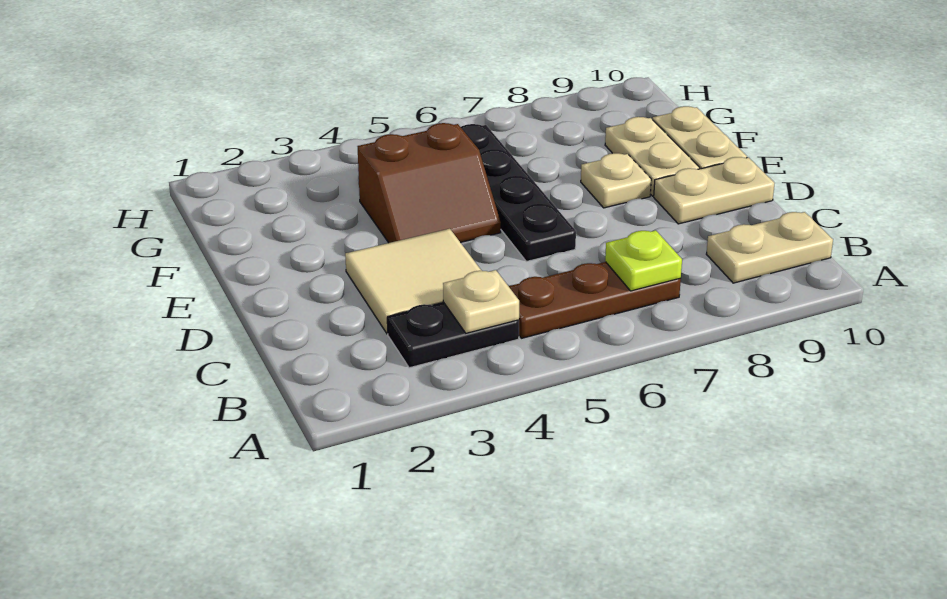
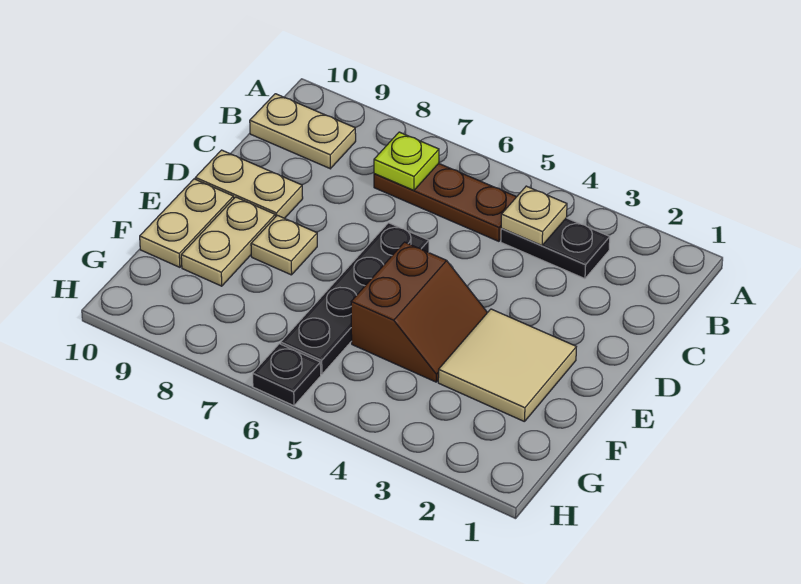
tan 2x2 tile [345,229,482,334] -> tan 2x2 tile moved to [438,309,576,422]
brown 2x2 slope [357,123,501,243] -> brown 2x2 slope turned to [351,242,487,382]
none -> black 1x1 plate [253,344,321,406]

